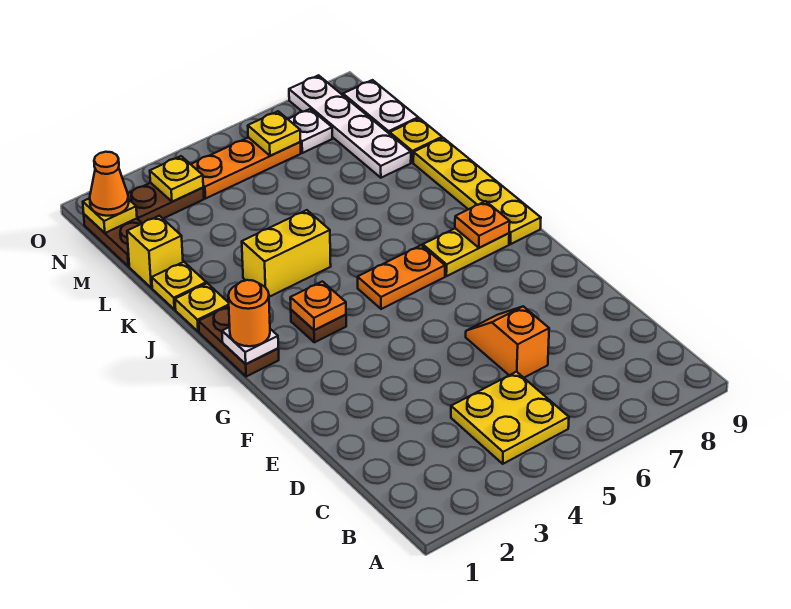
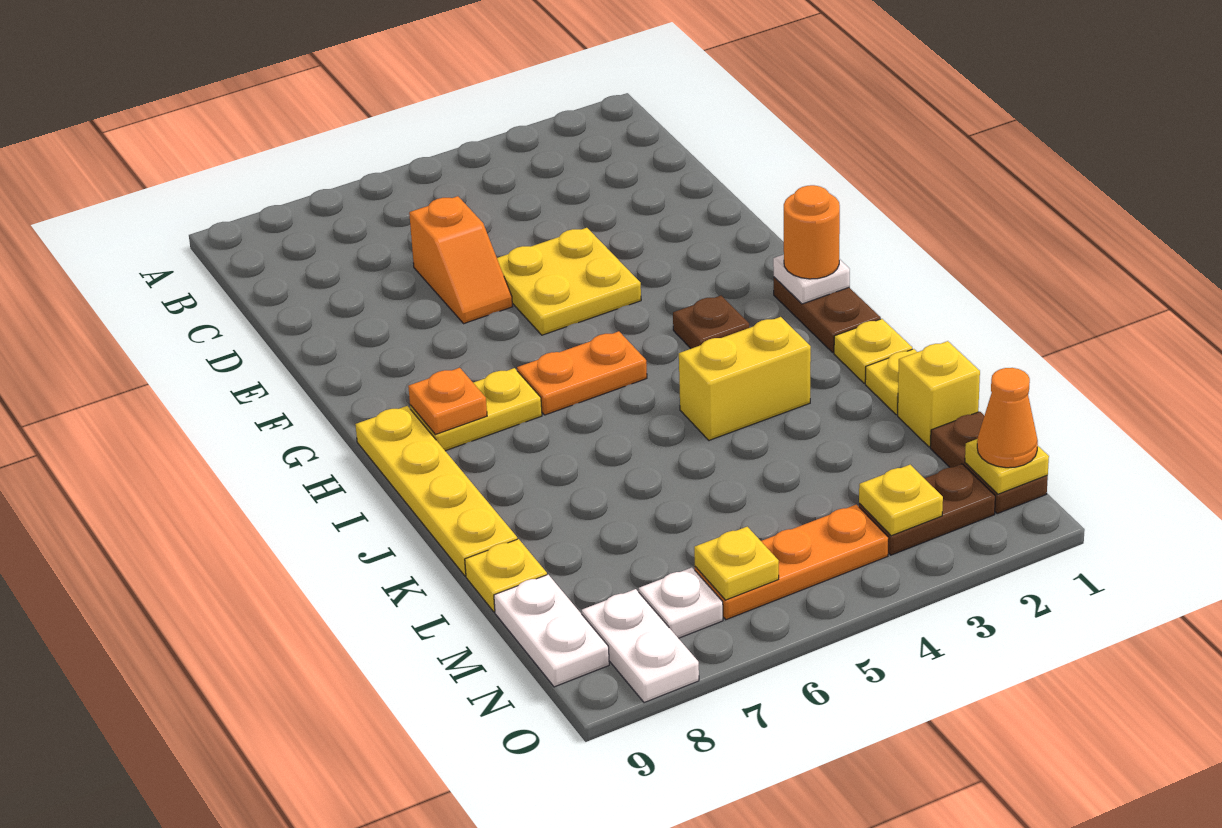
yellow 2x2 plate [451,372,569,464] -> yellow 2x2 plate moved to [497,228,641,335]
orange 1x1 plate [290,281,346,330] -> none
white 1x4 plate [289,75,411,178] -> white 1x2 plate [582,589,699,703]

